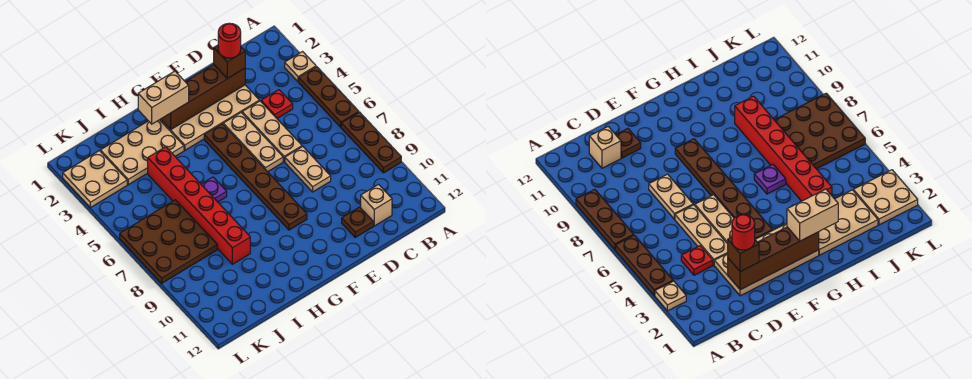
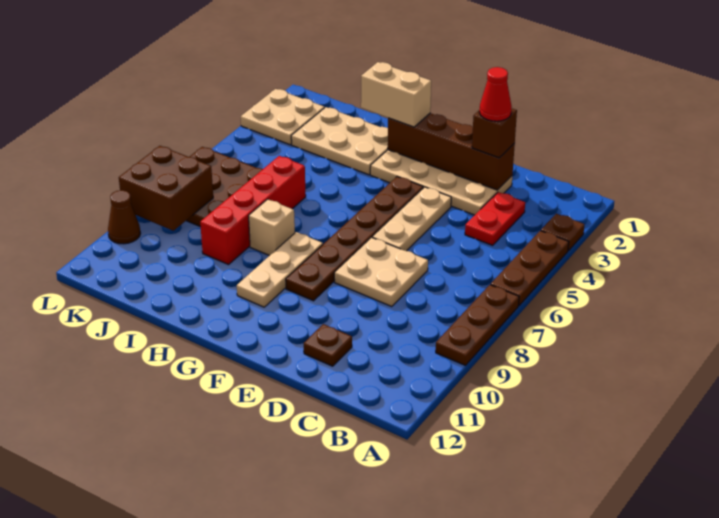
tan 1x1 plate [285,52,316,82] -> brown 1x1 plate [541,214,585,251]
red 1x1 plate [261,90,293,118] -> red 1x2 plate [465,192,525,245]
tan 1x1 brick [361,185,392,226] -> tan 1x1 brick moved to [249,199,295,256]
red 1x1 round brick [218,23,241,58] -> red 1x1 cone [479,67,512,121]
tan 1x3 plate [242,101,302,162] -> tan 1x3 plate moved to [237,232,323,307]
tan 1x2 plate [285,147,331,192] -> tan 2x2 plate [334,237,428,307]
purple 1x1 plate [201,177,227,202] -> none
red 1x6 brick [148,147,250,264] -> red 1x4 brick [200,156,306,265]
none -> brown 2x2 brick [119,146,213,231]
none -> brown 1x1 cone [108,190,140,244]

